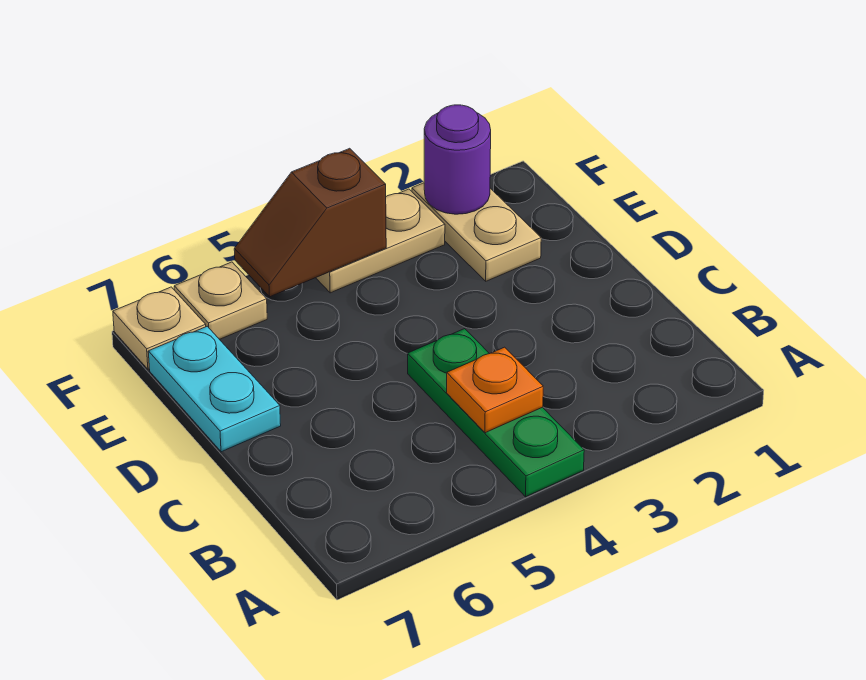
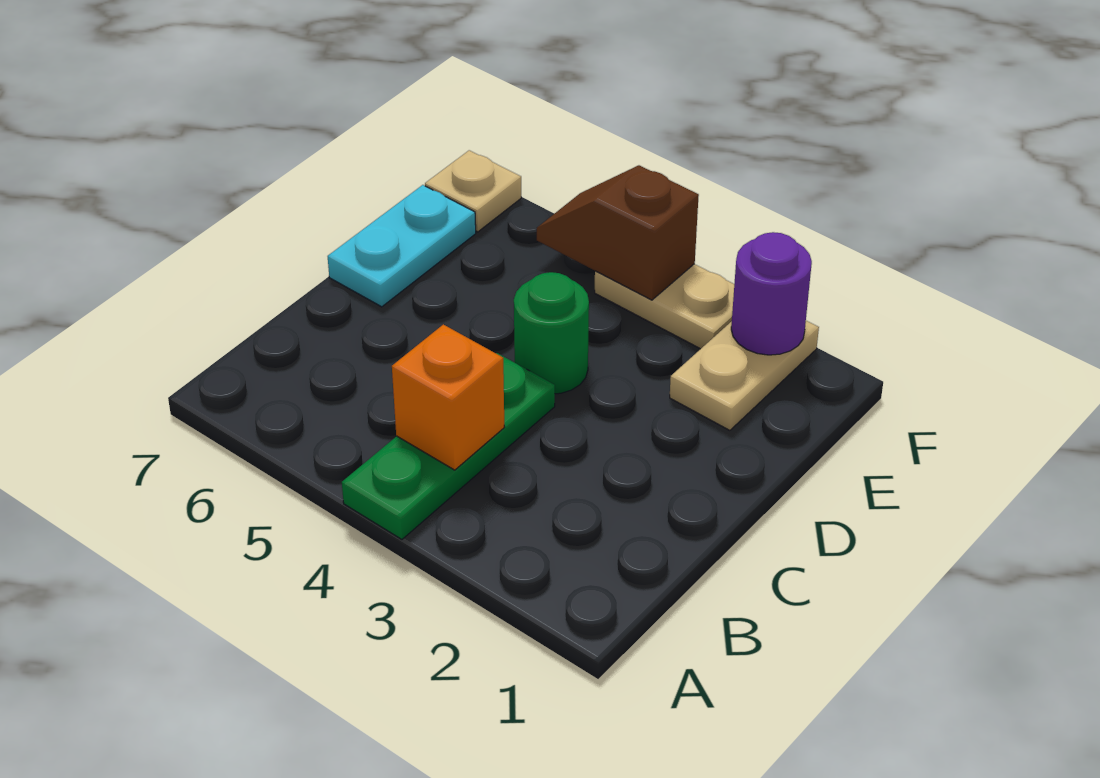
orange 1x1 plate [447,347,543,433] -> orange 1x1 brick [392,324,504,470]
none -> green 1x1 round brick [514,272,589,394]
tan 1x1 plate [174,262,267,339] -> none

